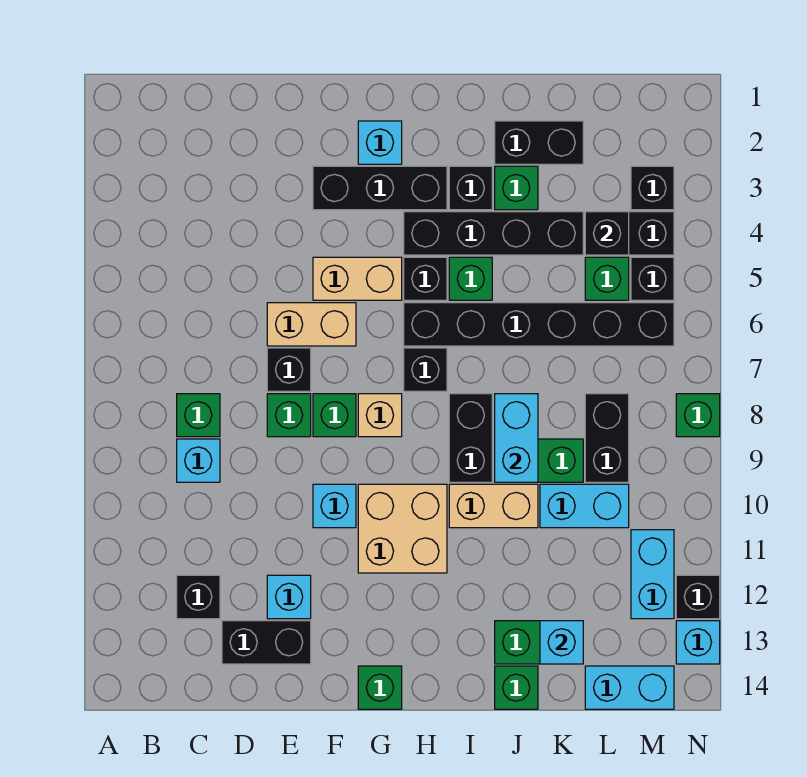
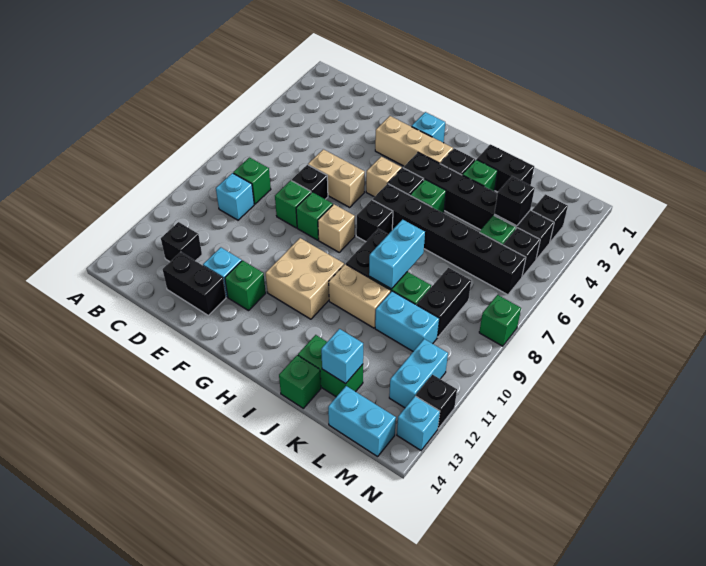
black 1x3 brick [313,166,447,210] -> tan 1x3 brick [375,116,453,166]
tan 1x2 brick [313,257,402,300] -> tan 1x1 brick [366,157,402,197]
cyan 1x1 brick [313,484,356,528] -> none
green 1x1 brick [358,666,402,709] -> green 1x1 brick moved to [225,260,266,311]

